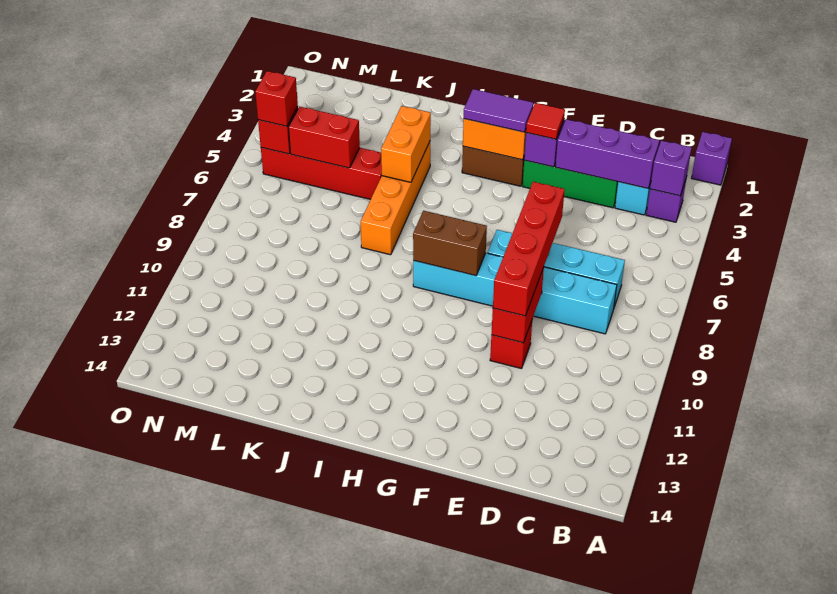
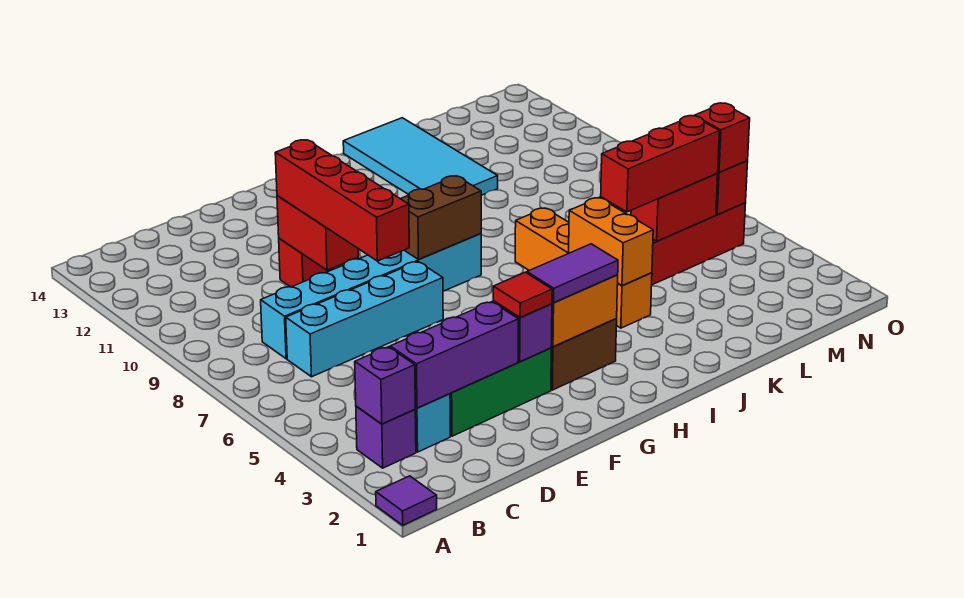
purple 1x1 brick [692,132,732,185] -> purple 1x1 tile [376,476,437,525]
none -> cyan 2x4 tile [343,118,498,195]
none -> red 1x3 brick [601,116,719,212]

